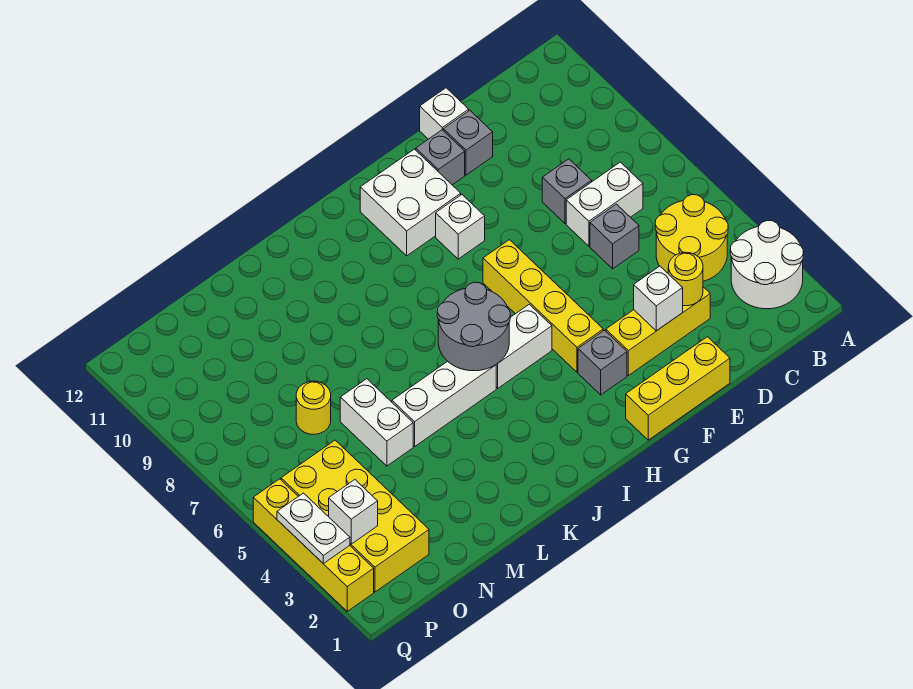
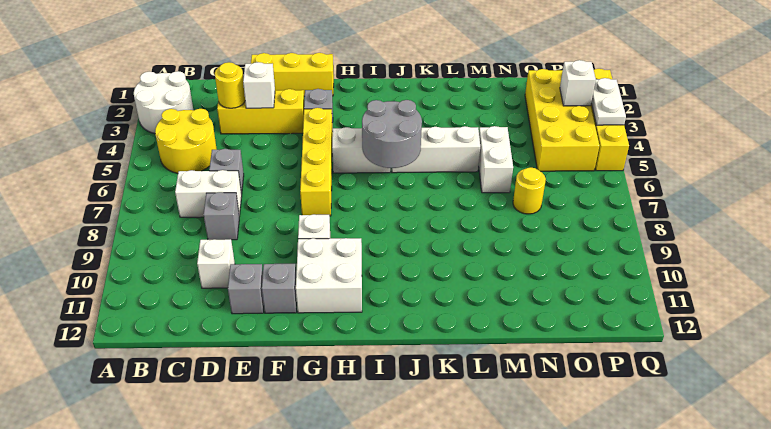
white 1x1 brick [420,88,469,139] -> white 1x1 brick moved to [197,239,235,288]

